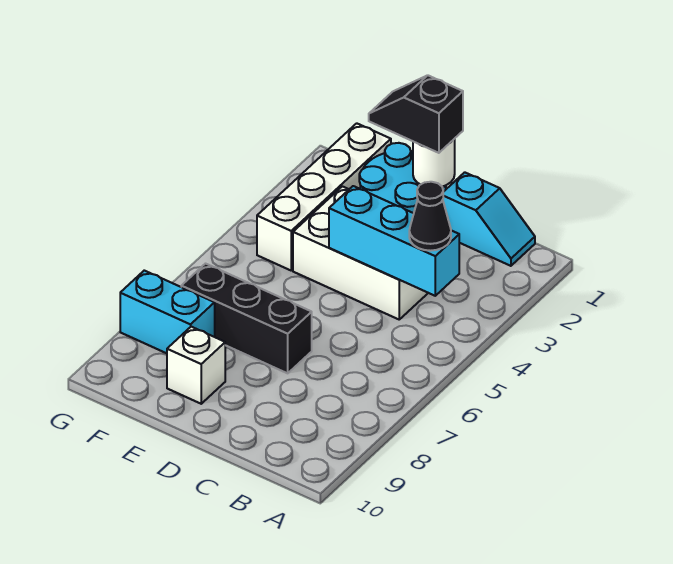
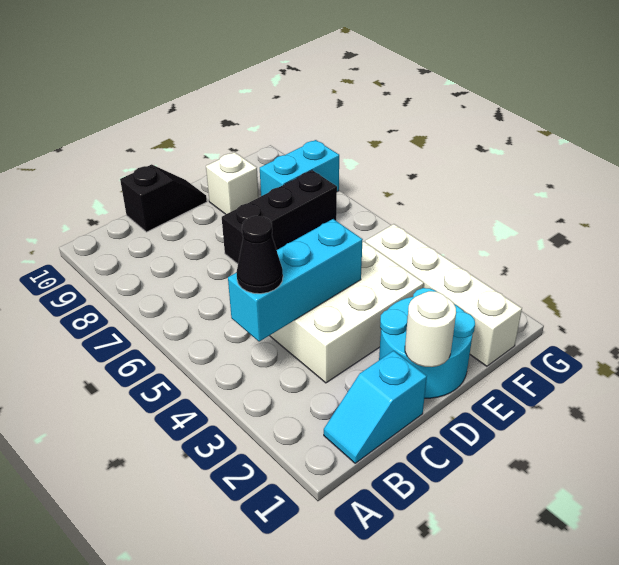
black 1x2 slope [369,75,463,153] -> black 1x2 slope moved to [120,164,207,232]

